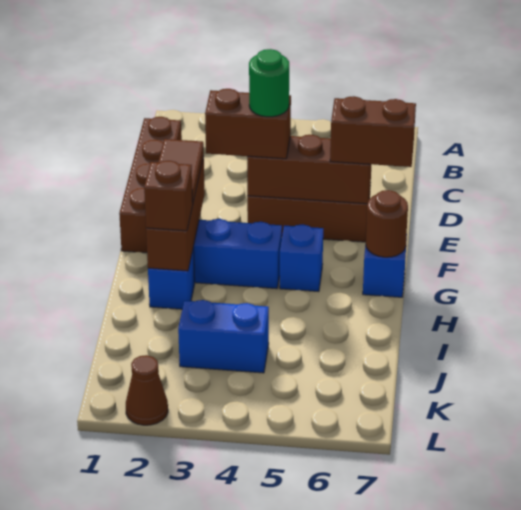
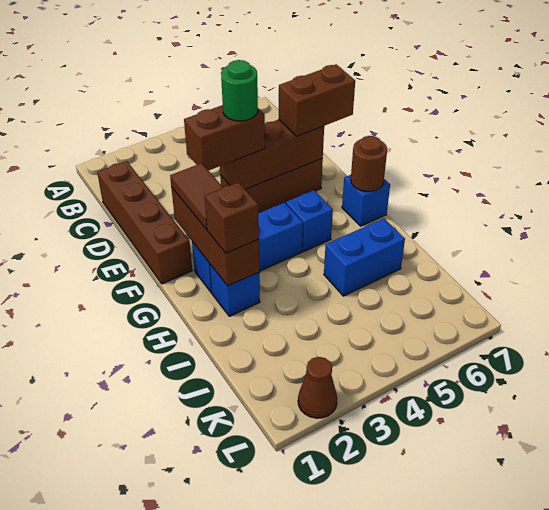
blue 1x2 brick [178,300,269,373] -> blue 1x2 brick moved to [324,218,405,296]

